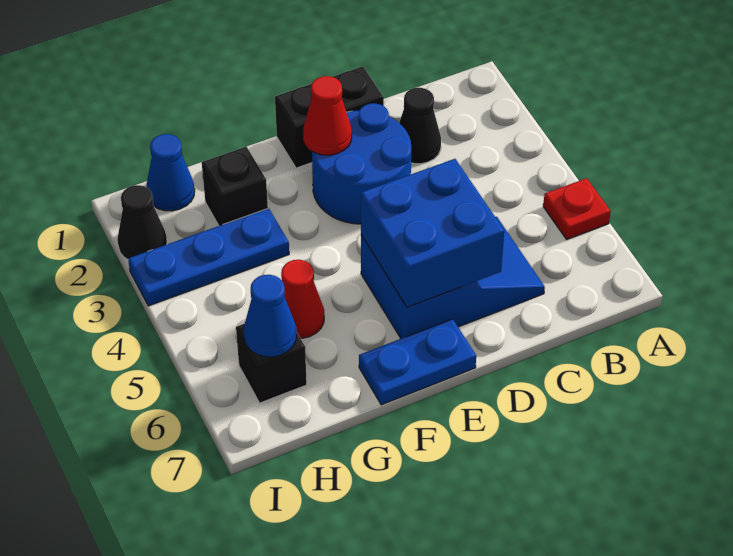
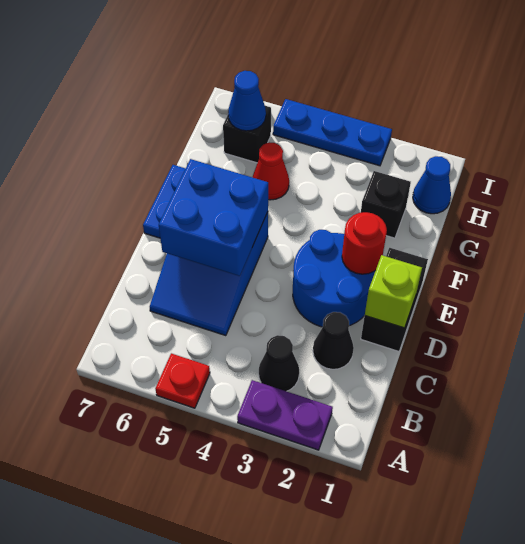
none -> purple 1x2 plate [237,380,333,450]
none -> lime 1x1 brick [365,255,422,328]
red 1x1 cone [303,76,352,155] -> red 1x1 round brick [342,212,387,274]
blue 1x3 plate [128,208,289,306] -> blue 1x3 plate turned to [273,99,392,166]
black 1x1 cone [117,185,167,259] -> black 1x1 cone moved to [259,335,299,391]

